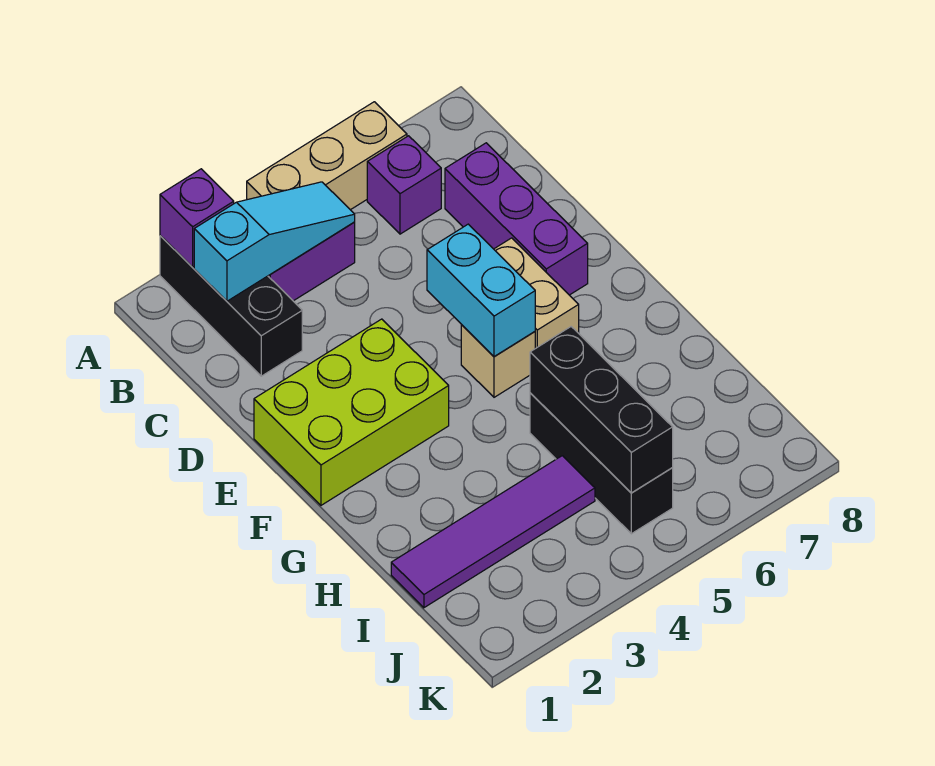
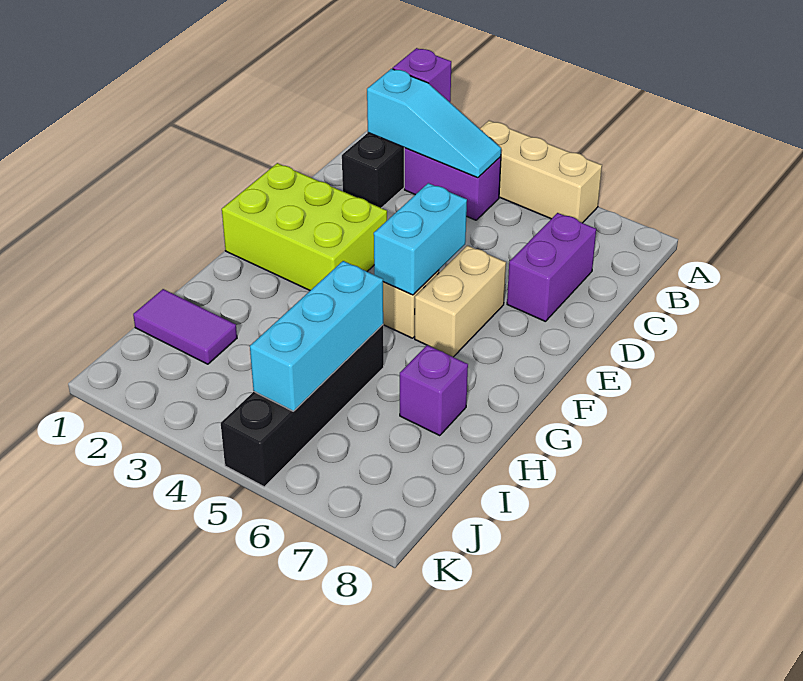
purple 1x1 brick [367,136,441,234] -> purple 1x1 brick moved to [400,345,468,436]
purple 1x3 brick [445,143,588,295] -> purple 1x2 brick [507,213,596,322]
black 1x3 brick [530,393,673,534] -> black 1x4 brick [221,325,384,487]
black 1x3 brick [530,327,673,493] -> cyan 1x3 brick [250,261,383,411]
purple 1x4 tile [391,456,595,608] -> purple 1x2 tile [133,289,237,364]

